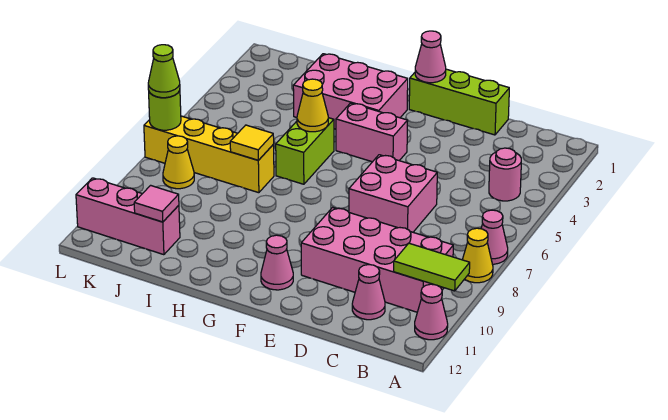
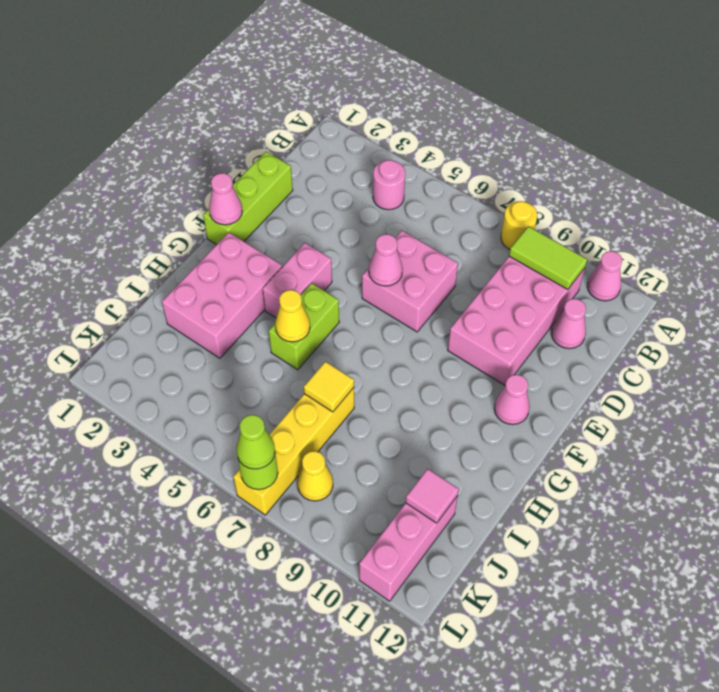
pink 1x1 cone [481,210,508,264] -> pink 1x1 cone moved to [369,234,403,286]
yellow 1x1 cone [462,228,493,283] -> yellow 1x1 round brick [501,201,537,249]
lime 1x2 tile [394,243,470,291] -> lime 1x2 tile turned to [509,226,587,289]
lime 1x2 brick [276,118,334,184] -> lime 1x2 brick turned to [269,283,339,370]

